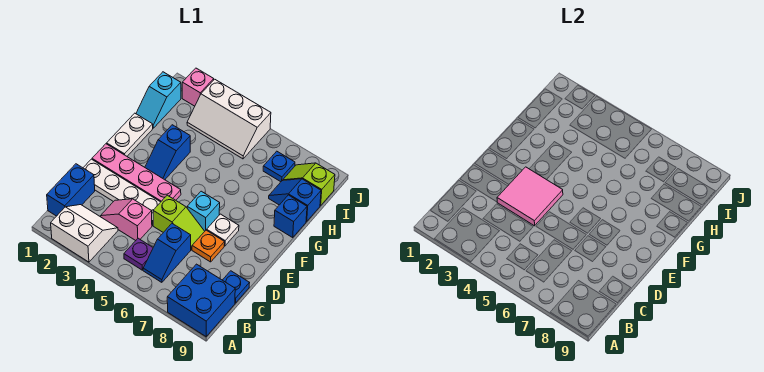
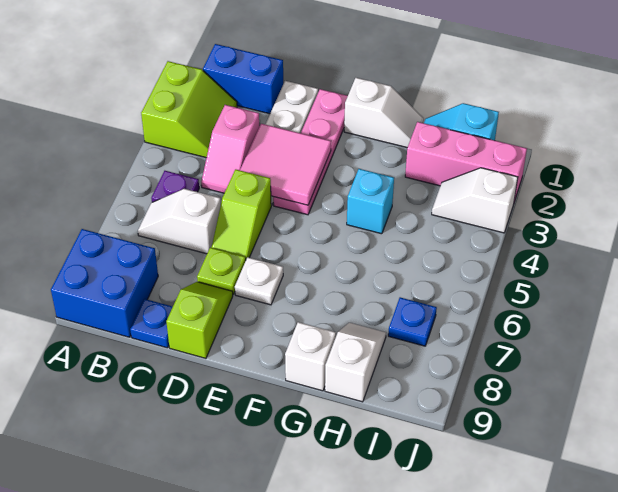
white 2x2 slope [51,205,118,262] -> lime 2x2 slope [141,61,237,158]
blue 1x2 slope [143,224,191,282] -> white 1x2 slope [138,189,221,254]
pink 1x2 slope [101,199,152,241] -> pink 1x2 slope turned to [201,105,259,193]
orange 1x1 plate [192,230,225,262] -> lime 1x1 plate [197,247,246,294]
cyan 1x1 brick [187,191,220,231] -> cyan 1x1 brick moved to [347,169,394,234]
white 1x2 plate [107,113,153,156] -> white 1x2 slope [344,78,424,148]
blue 1x2 slope [145,125,190,180] -> none
blue 1x1 brick [274,195,307,237] -> white 1x1 brick [285,322,336,391]
blue 1x2 slope [269,179,321,221] -> white 1x2 slope [325,323,386,402]
white 2x3 slope [187,79,271,159] -> white 1x2 slope [432,168,518,233]
lime 1x2 slope [283,163,335,206] -> lime 1x2 slope moved to [166,282,233,358]
pink 1x1 brick [182,68,214,106] -> pink 1x3 brick [405,122,527,202]

